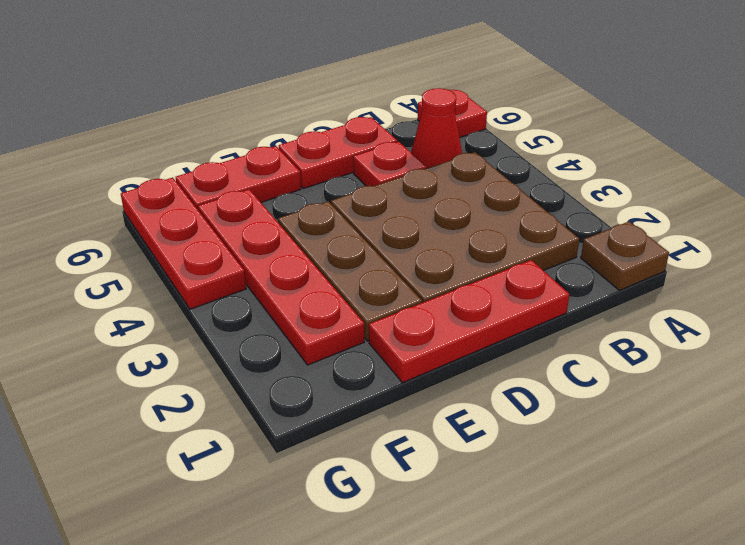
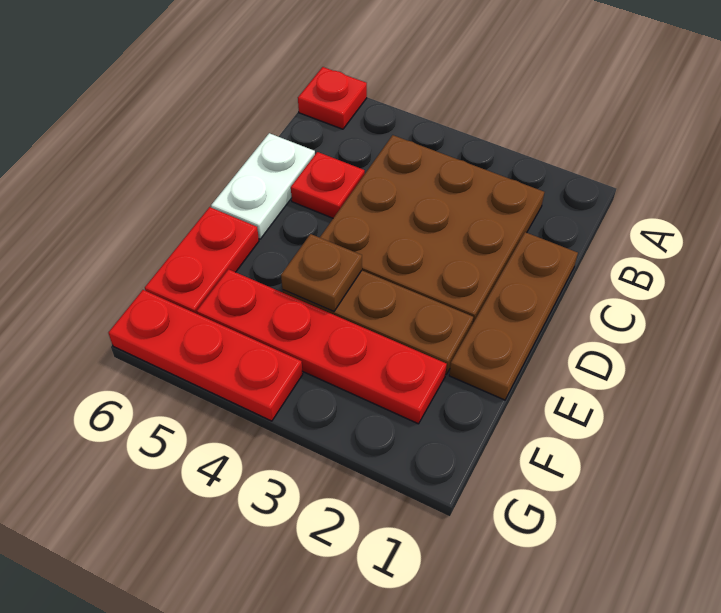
brown 1x1 plate [581,222,669,290] -> brown 1x1 plate moved to [281,234,362,311]
red 1x1 cone [411,88,462,168] -> none
red 1x3 plate [369,260,569,383] -> brown 1x3 plate [449,232,578,400]
red 1x2 plate [279,117,397,189] -> white 1x2 plate [211,133,315,239]

